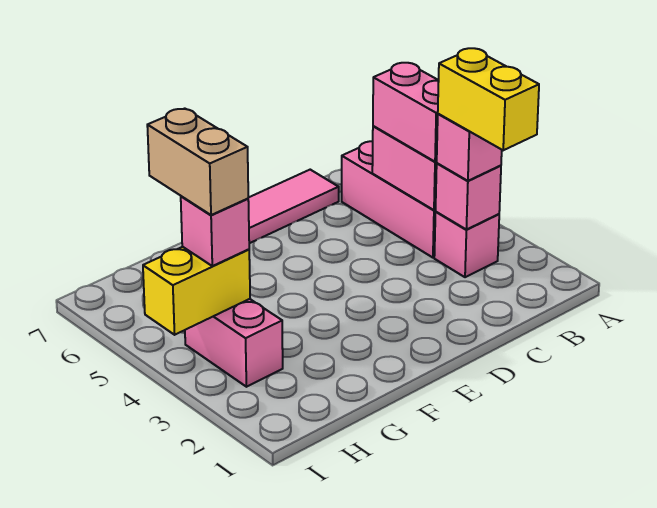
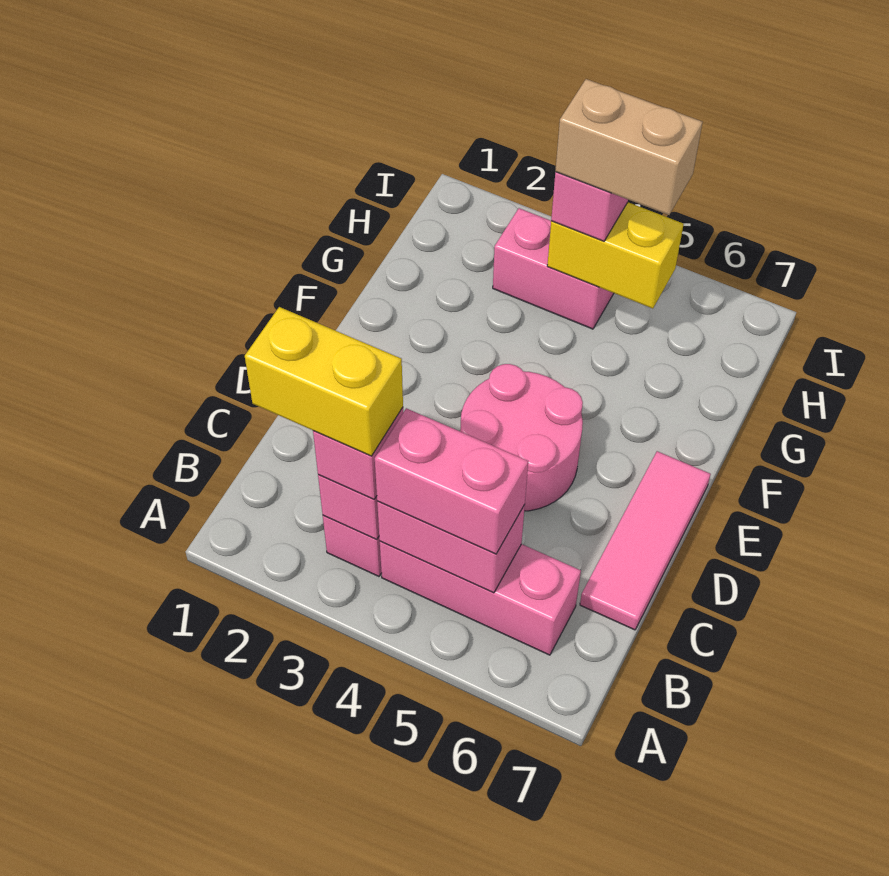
none -> pink 2x2 round brick [460,364,583,511]
yellow 1x2 brick [143,247,250,335] -> yellow 1x2 brick turned to [547,202,683,309]

